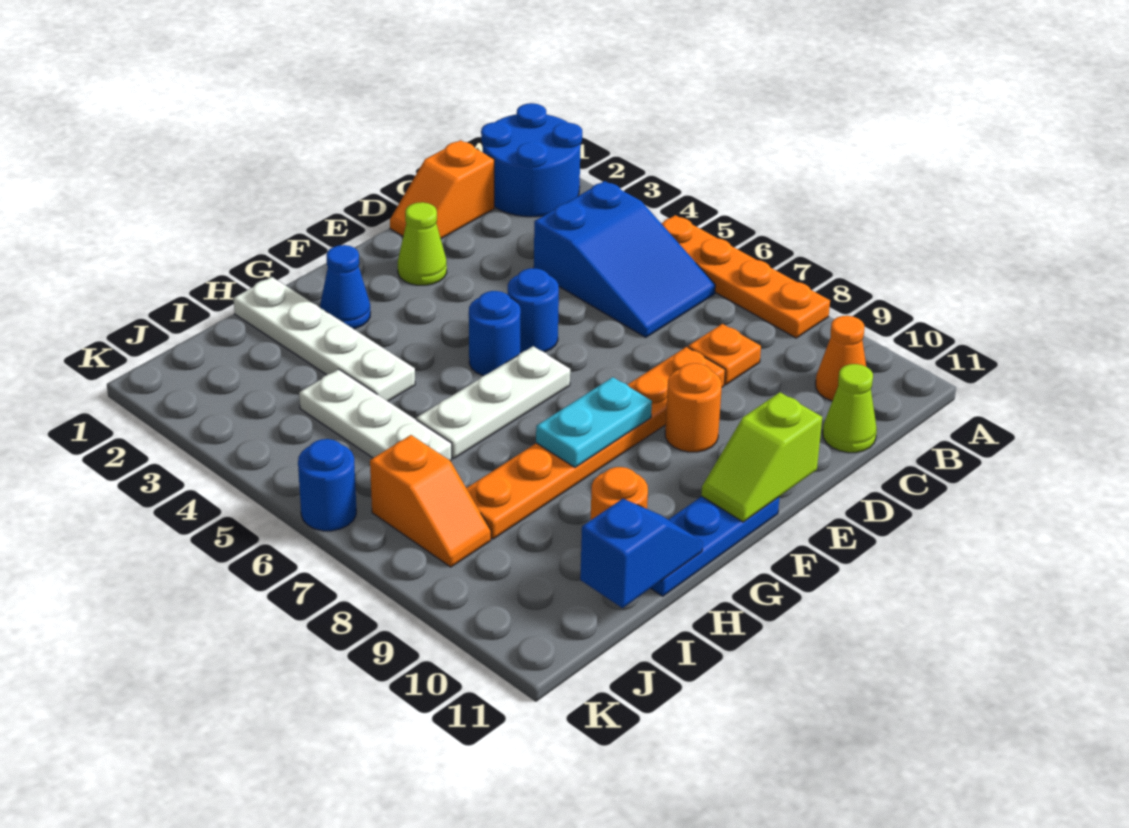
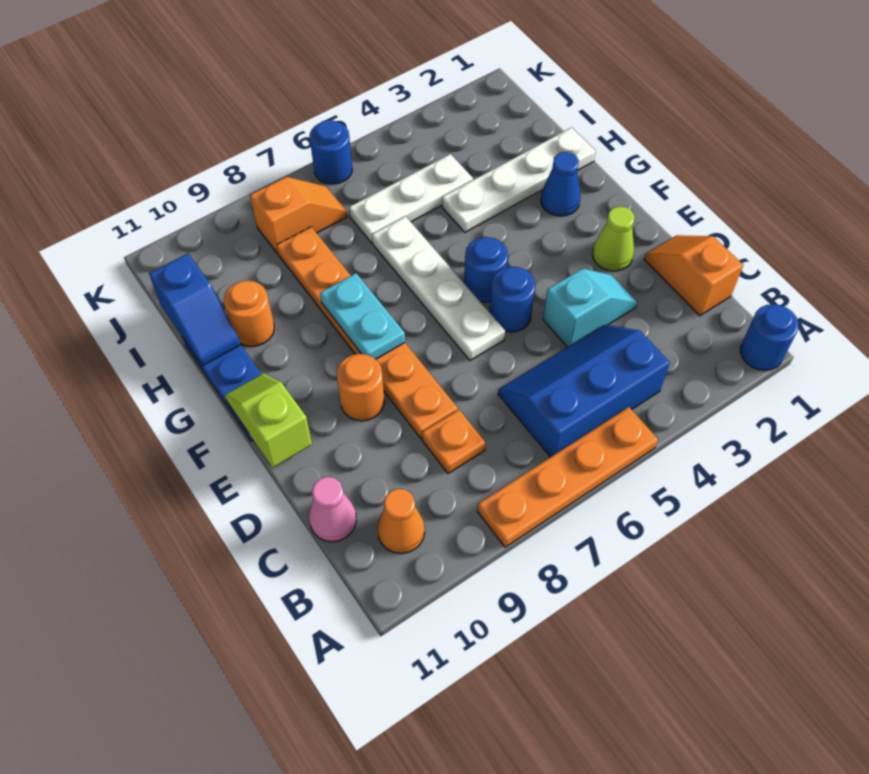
blue 2x2 round brick [481,103,582,217] -> blue 1x1 round brick [740,304,799,371]
blue 2x3 slope [534,181,715,337] -> blue 2x3 slope turned to [498,325,670,457]
lime 1x1 cone [823,364,877,453] -> pink 1x1 cone [309,477,357,542]
none -> cyan 1x2 slope [543,268,637,347]
white 1x3 plate [416,346,570,458] -> white 1x4 plate [372,216,505,360]
orange 1x2 slope [370,435,491,567] -> orange 1x2 slope turned to [250,177,347,254]

